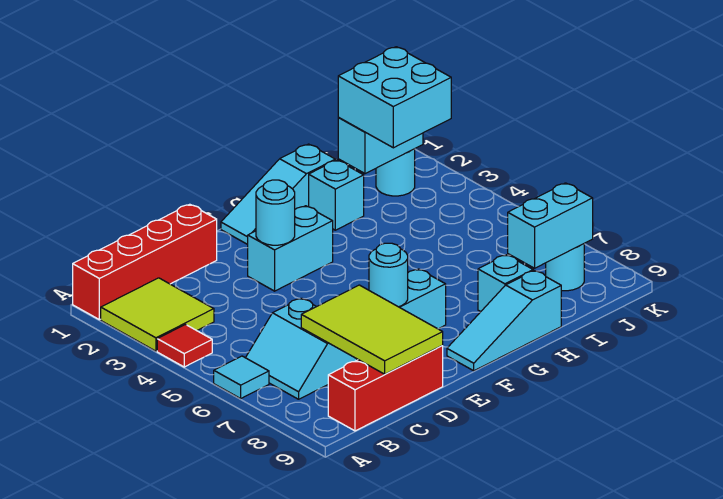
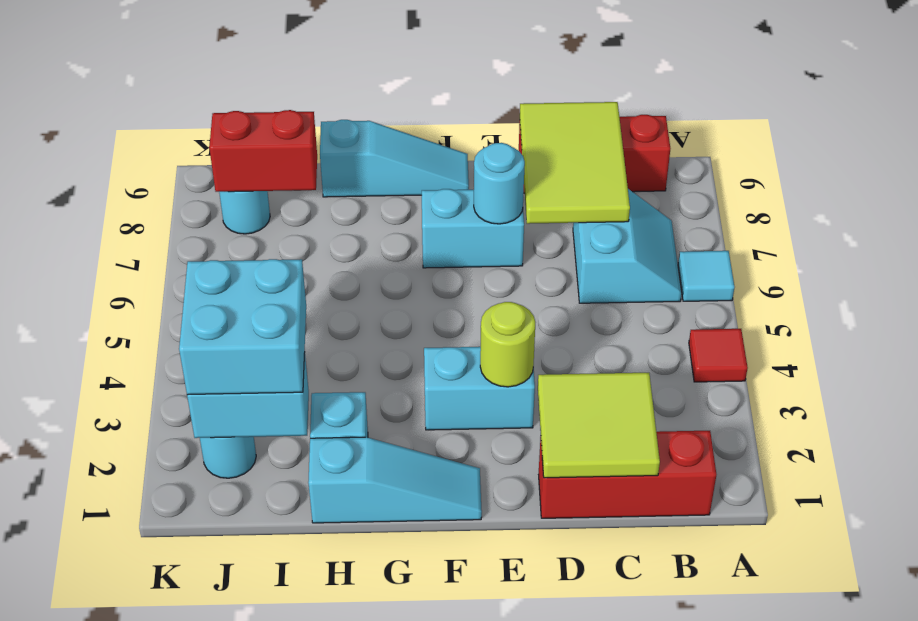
red 1x4 brick [73,204,217,320] -> red 1x3 brick [539,431,716,518]
lime 2x2 tile [101,278,214,351] -> lime 2x2 tile moved to [538,373,660,478]
cyan 1x1 round brick [256,180,295,245] -> lime 1x1 round brick [480,302,535,387]
cyan 1x1 brick [478,255,533,311] -> none
cyan 1x2 brick [508,183,593,268] -> red 1x2 brick [209,110,317,192]

